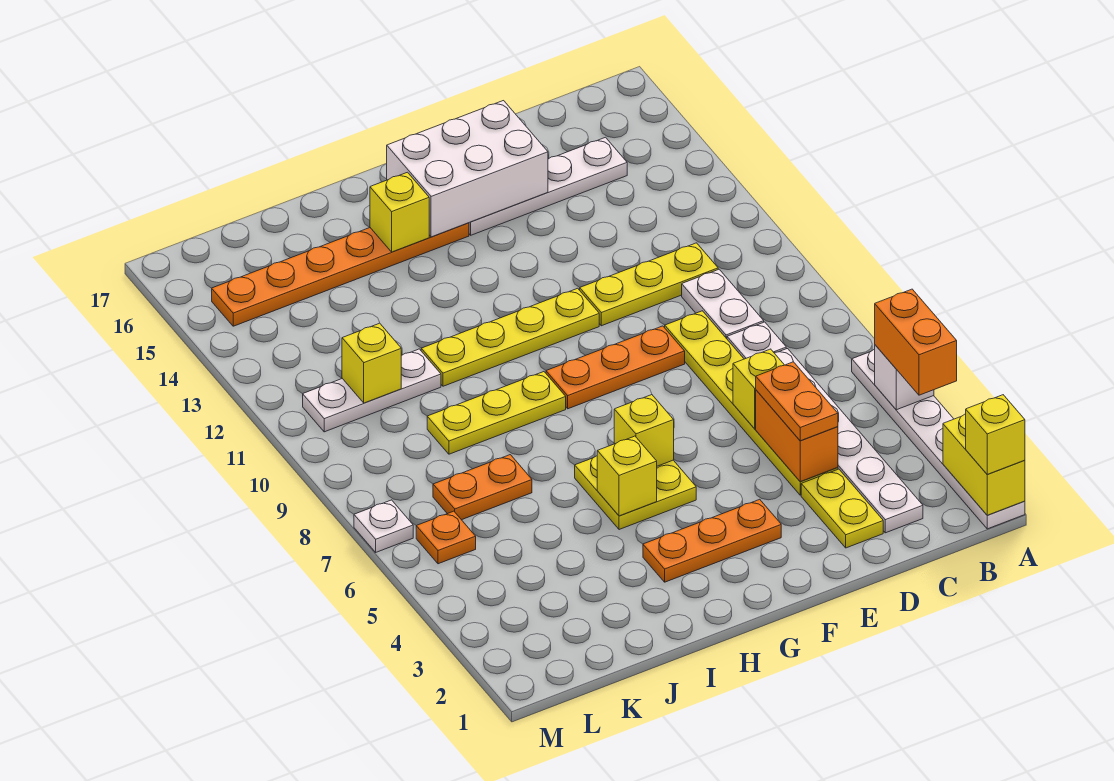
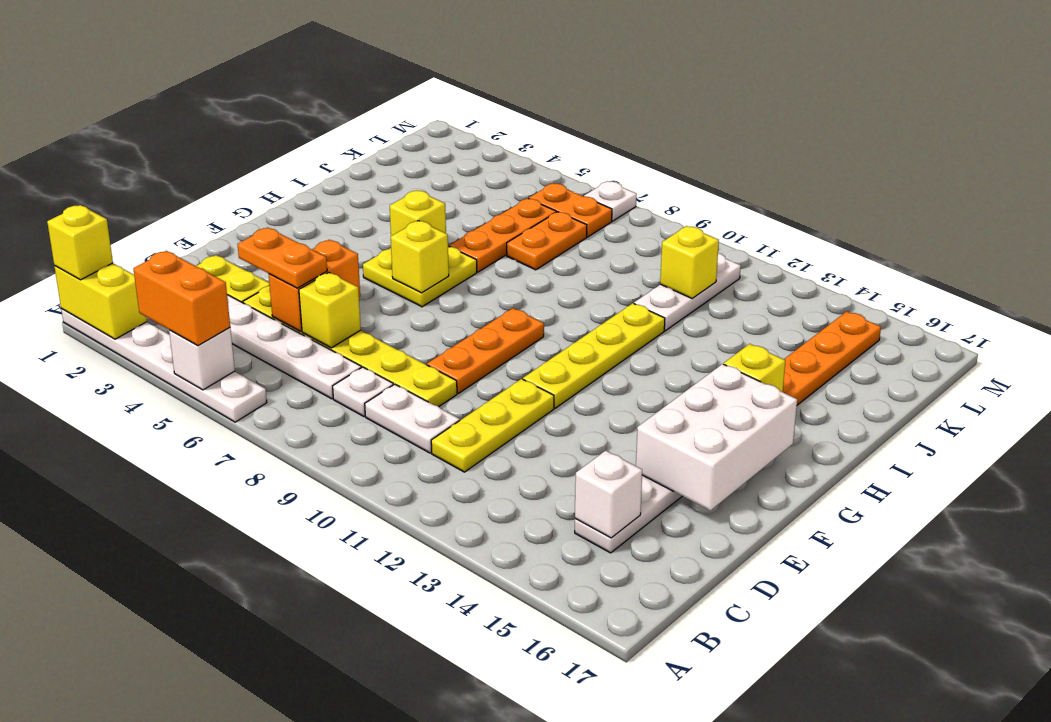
none -> white 1x1 brick [575,451,642,538]
orange 1x2 brick [756,390,838,482] -> orange 1x2 brick turned to [269,240,360,331]
orange 1x3 plate [643,499,781,582] -> orange 1x3 plate moved to [449,198,556,272]
yellow 1x3 plate [427,372,566,454] -> none
orange 1x1 plate [416,511,476,564] -> orange 1x2 plate [529,183,612,237]

